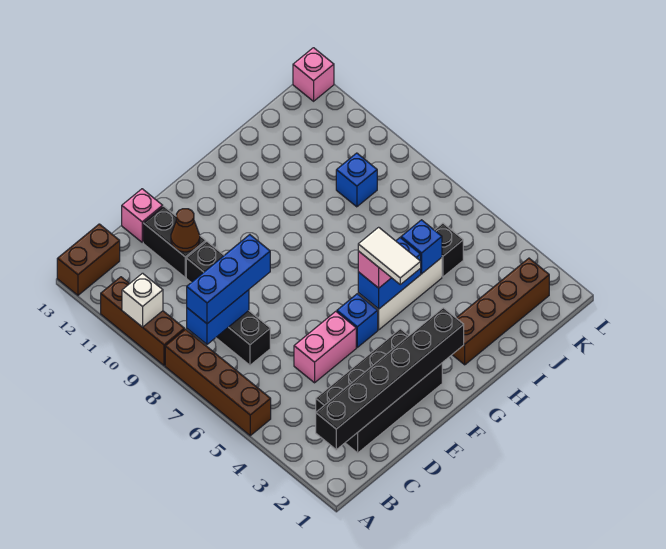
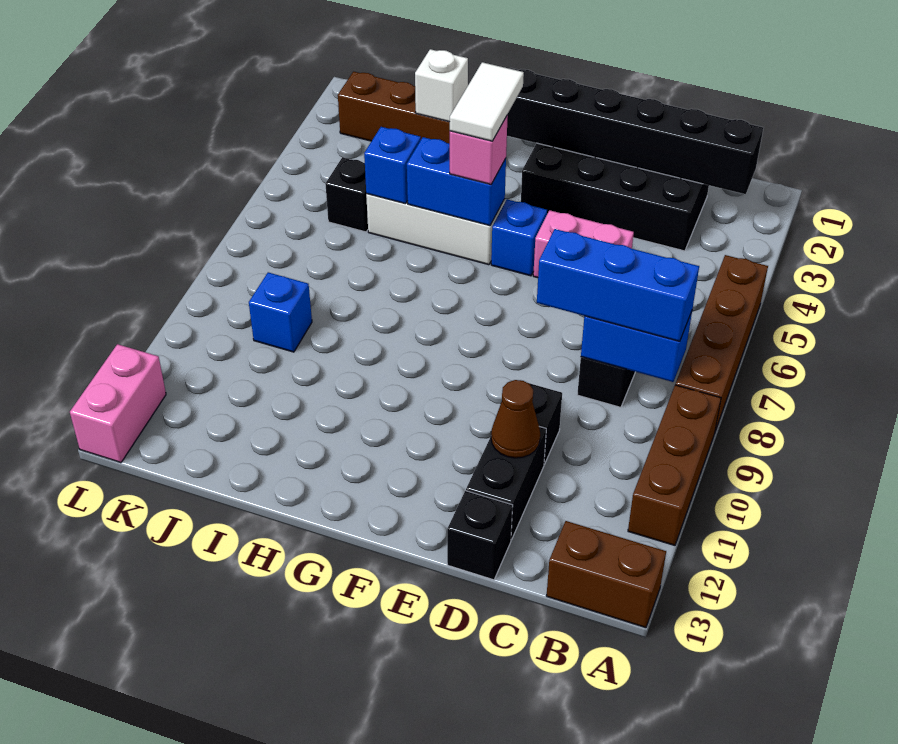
white 1x1 brick [122,273,163,327] -> white 1x1 brick moved to [415,49,468,122]
pink 1x1 brick [122,189,163,242] -> black 1x1 brick [447,491,513,580]
pink 1x1 brick [293,48,334,101] -> pink 1x2 brick [70,344,166,463]

